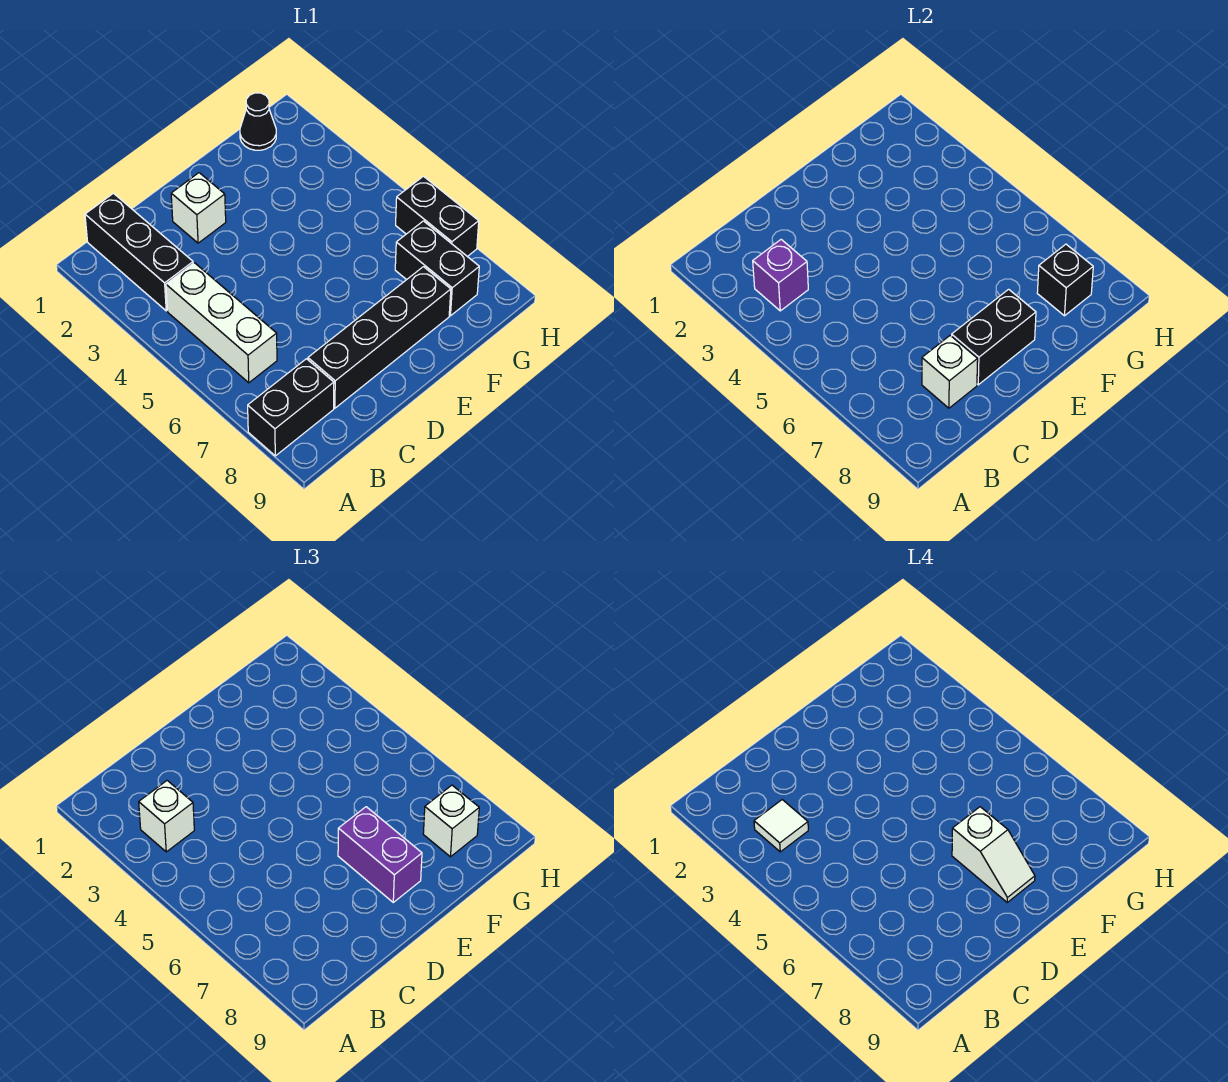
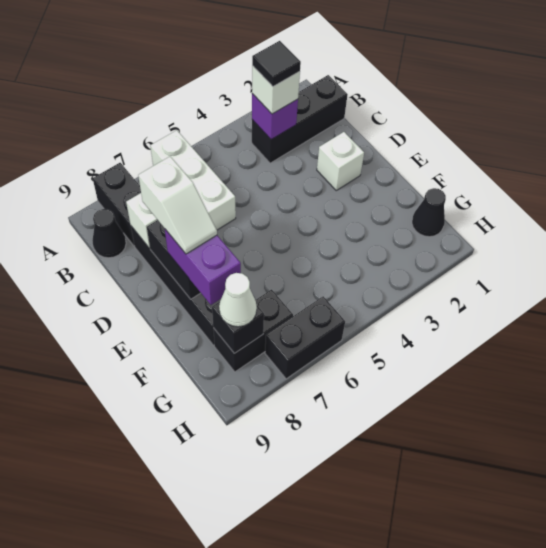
white 1x1 tile [754,800,808,852] -> black 1x1 tile [252,41,301,86]
white 1x3 brick [166,263,277,383] -> white 1x3 brick turned to [150,130,236,230]
none -> black 1x1 cone [92,209,126,258]
purple 1x2 brick [338,807,422,902] -> purple 1x2 brick turned to [165,229,241,305]
white 1x2 slope [952,807,1035,902] -> white 1x2 slope turned to [138,157,217,254]
white 1x1 brick [423,785,479,857] -> white 1x1 cone [219,273,257,327]

